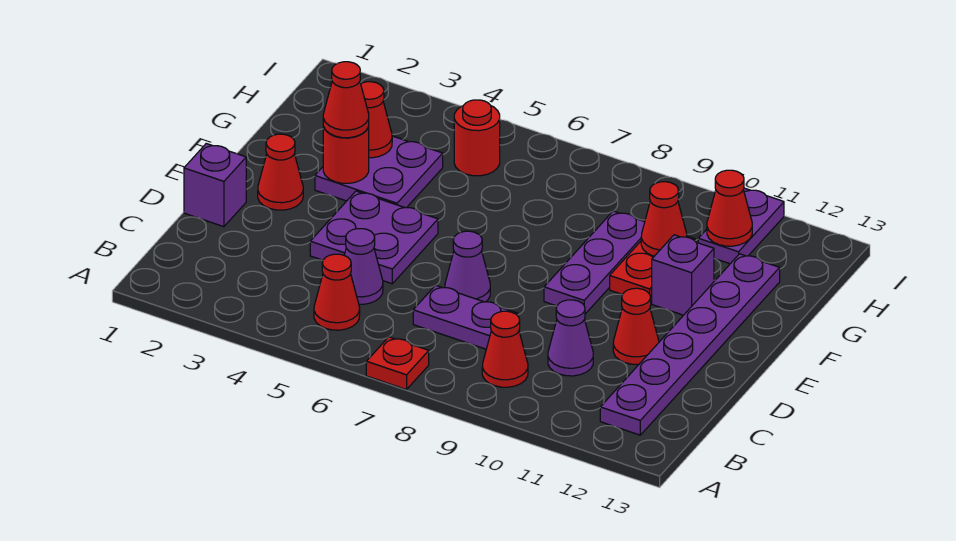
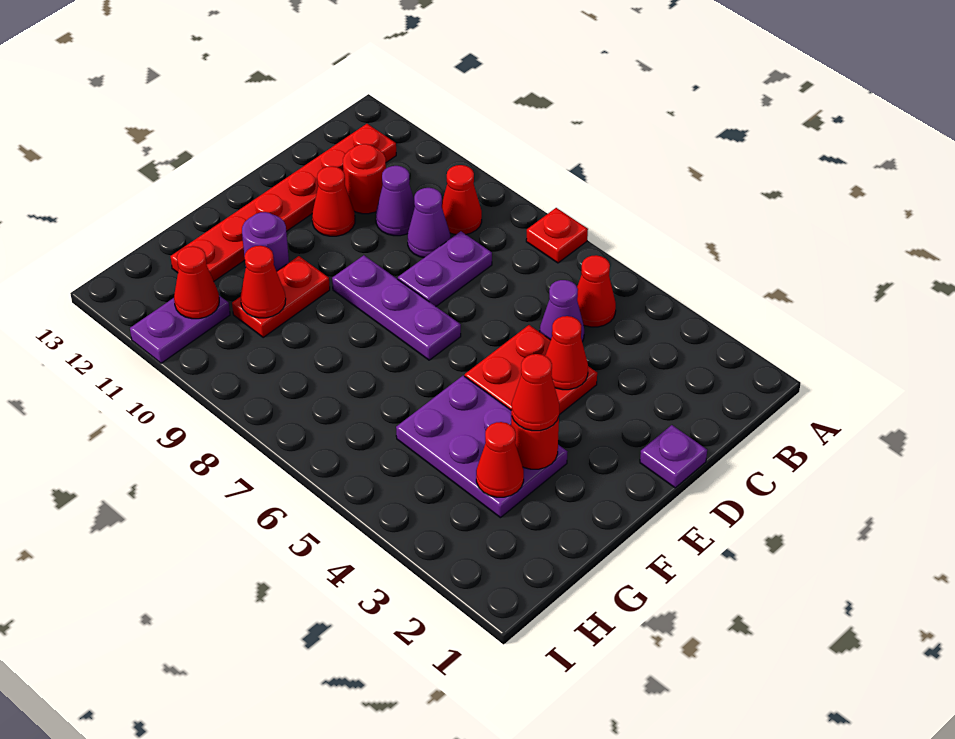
purple 1x6 plate [600,254,780,435] -> red 1x6 plate [170,124,396,281]
purple 1x2 plate [413,285,518,349] -> purple 1x2 plate turned to [398,231,492,306]
purple 1x1 brick [184,144,246,227] -> purple 1x1 plate [640,425,707,488]
purple 2x2 plate [310,191,438,284] -> red 2x2 plate [465,325,597,415]
purple 1x1 cone [445,231,490,302] -> purple 1x1 cone moved to [408,188,450,258]
red 1x1 cone [258,134,303,210] -> red 1x1 cone moved to [545,316,588,390]
purple 1x3 plate [544,211,645,314] -> purple 1x3 plate turned to [332,255,461,360]
purple 2x2 plate [315,136,443,208] -> purple 2x3 plate [396,376,567,518]
purple 1x1 brick [652,235,714,315] -> purple 1x1 round brick [242,212,289,271]
red 1x1 round brick [454,100,500,176] -> red 1x1 round brick moved to [343,144,386,214]

